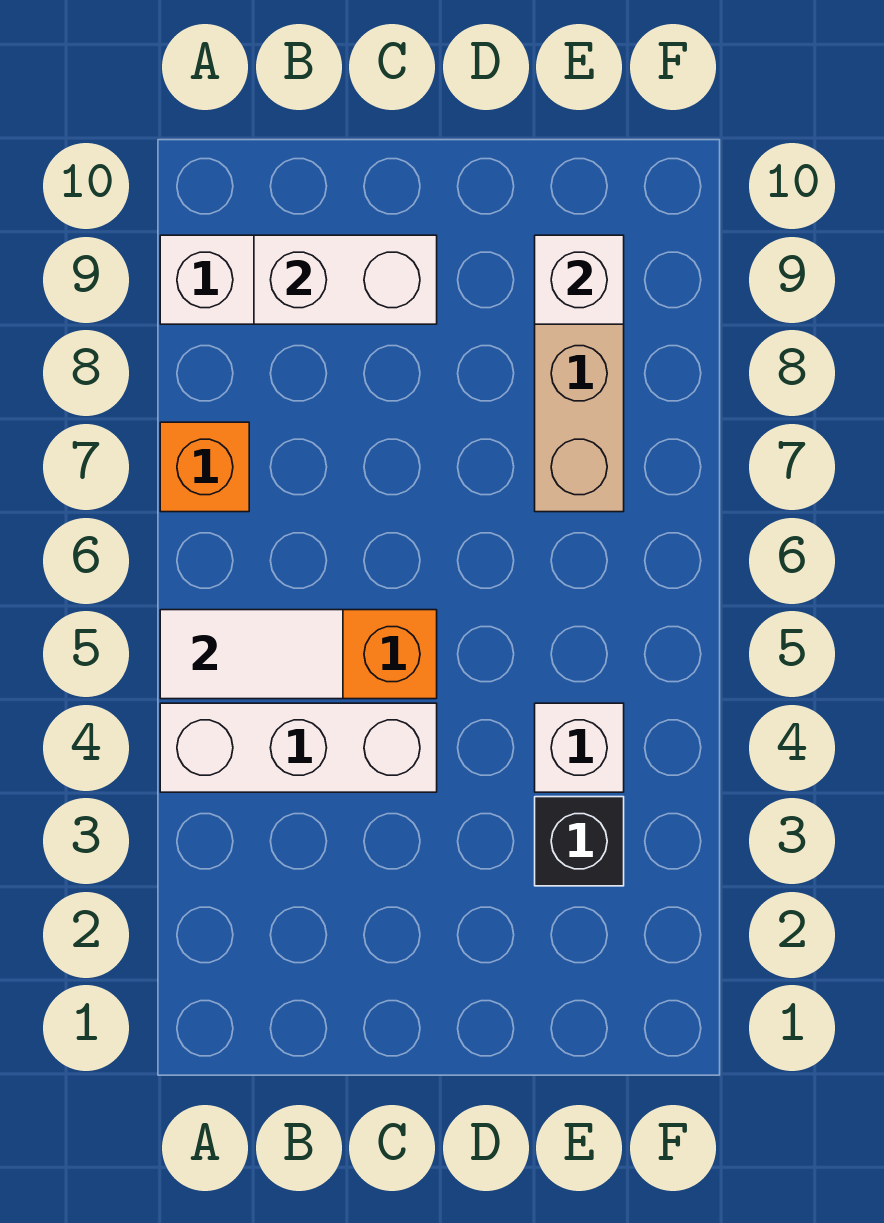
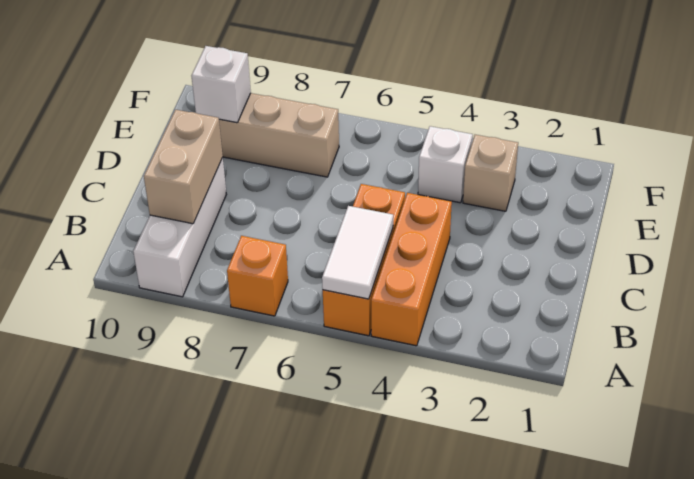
white 1x3 brick [160,703,437,792] -> orange 1x3 brick [371,193,452,346]
white 1x2 brick [254,235,437,324] -> tan 1x2 brick [144,110,223,224]
black 1x1 brick [535,797,624,886] -> tan 1x1 brick [463,135,518,211]

